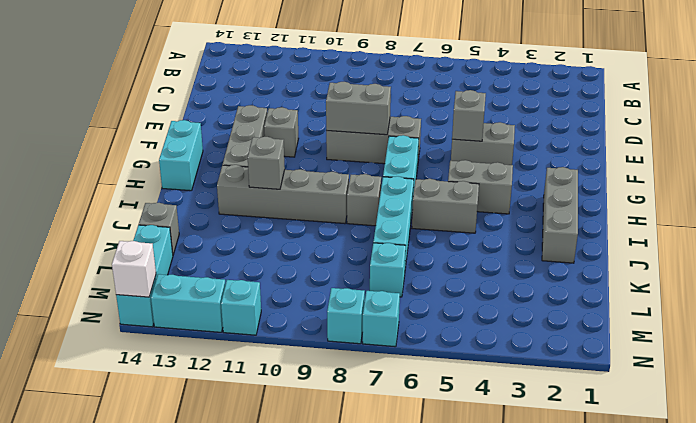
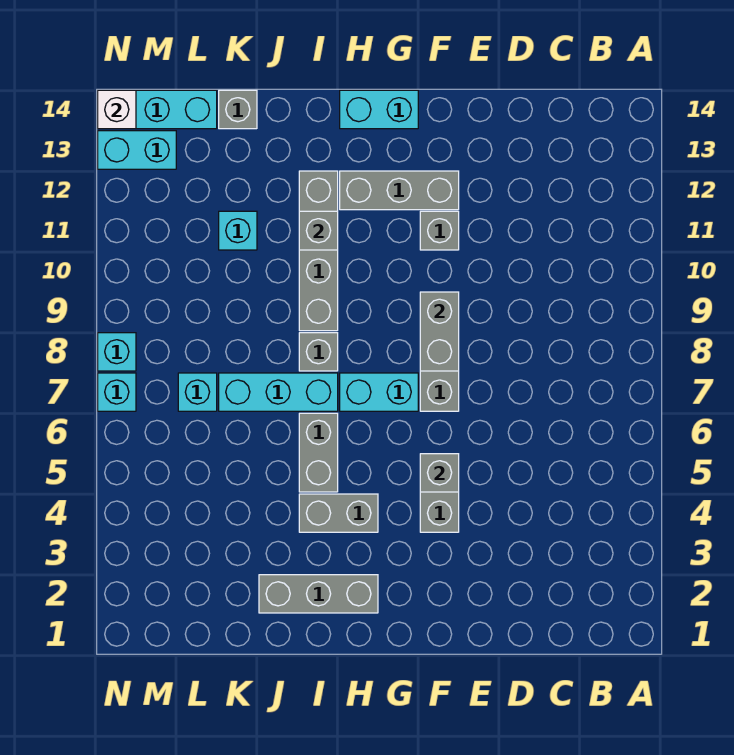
grey 1x2 brick [448,160,513,214] -> grey 1x2 brick turned to [299,494,378,532]
cyan 1x1 brick [221,280,261,335] -> cyan 1x1 brick moved to [219,211,257,250]
cyan 1x2 brick [151,274,226,332] -> cyan 1x2 brick turned to [98,131,176,169]

